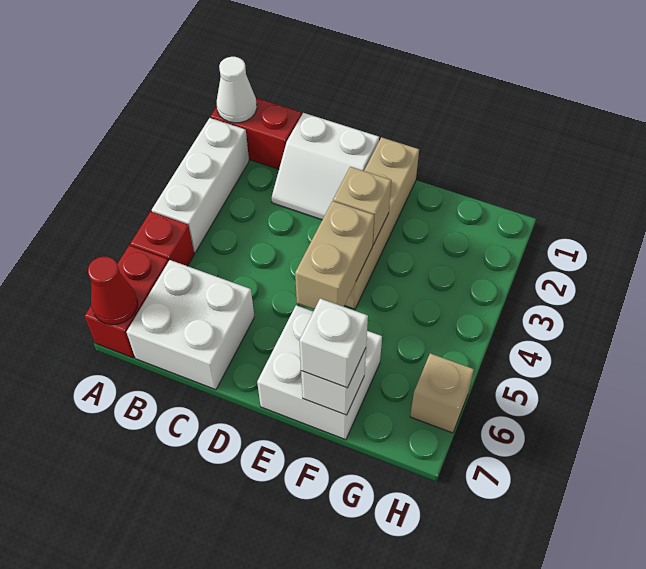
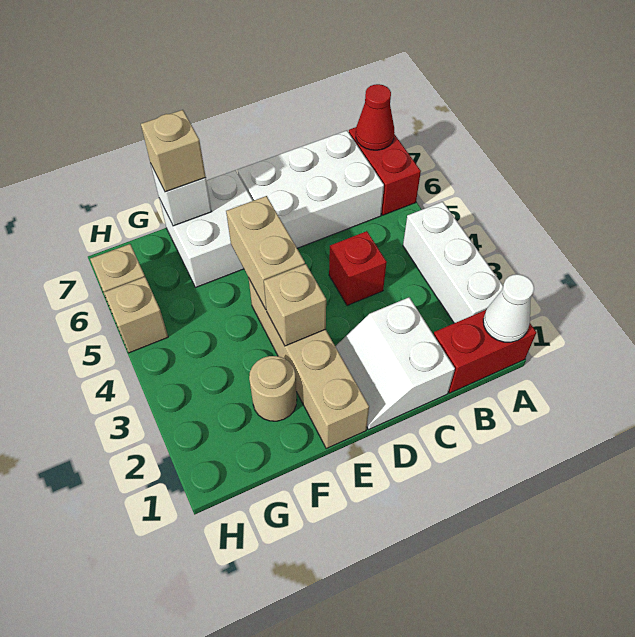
red 1x1 brick [130,212,194,266] -> red 1x1 brick moved to [329,231,387,306]
white 2x2 brick [127,260,254,390] -> white 2x3 brick [238,131,384,248]
white 2x2 slope [272,113,379,220] -> white 2x2 slope turned to [335,297,455,430]
none -> tan 1x1 round brick [249,356,297,421]
white 1x1 brick [299,299,368,388] -> tan 1x1 brick [141,110,206,192]
none -> tan 1x1 brick [104,277,168,353]

